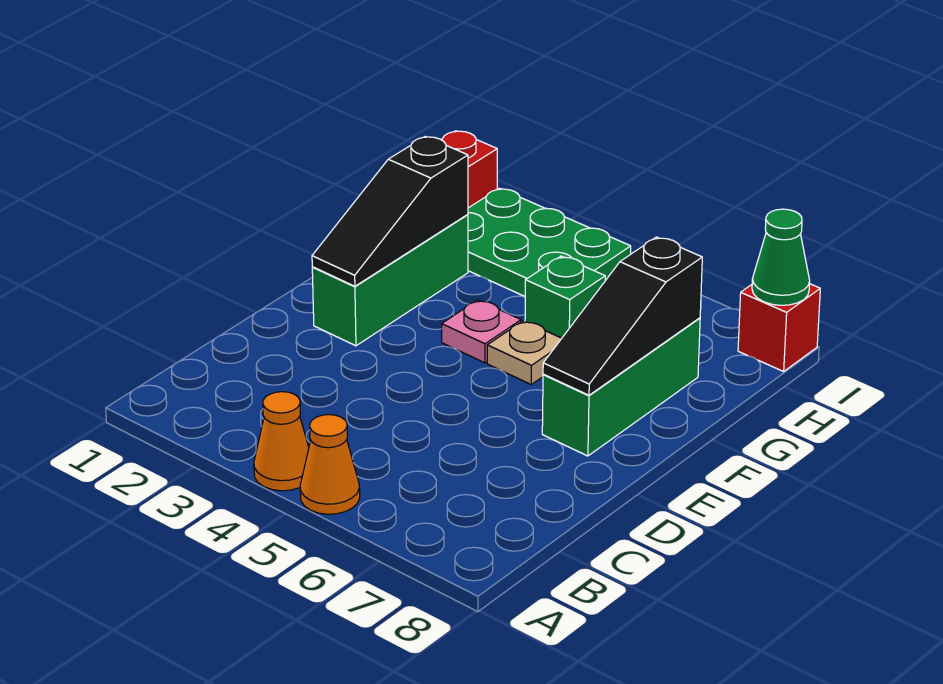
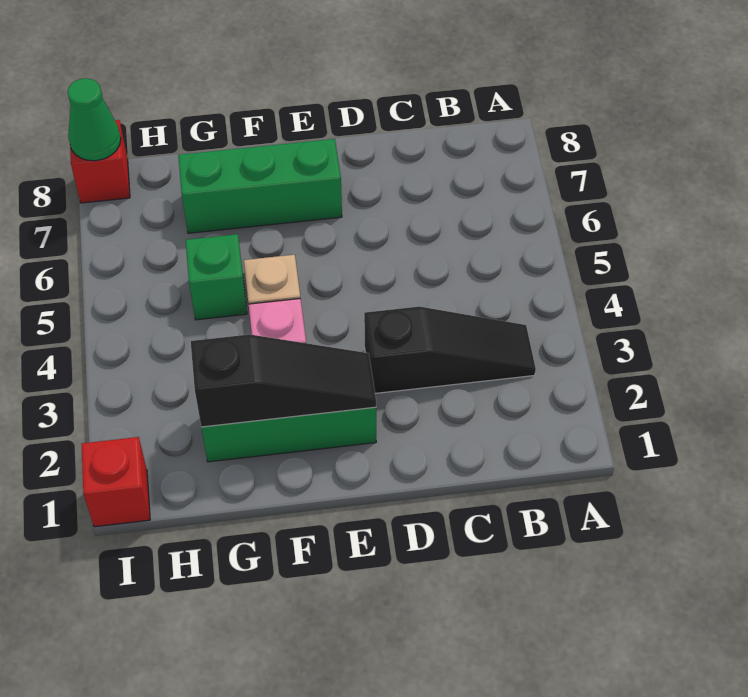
orange 1x1 cone [254,392,309,491] -> none
orange 1x1 cone [300,415,360,514] -> none
black 1x3 slope [543,237,702,395] -> black 1x3 slope moved to [364,306,536,393]
green 2x3 plate [468,188,631,297] -> none

